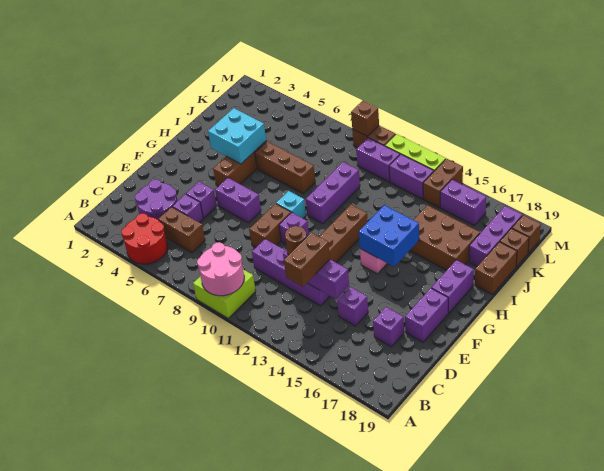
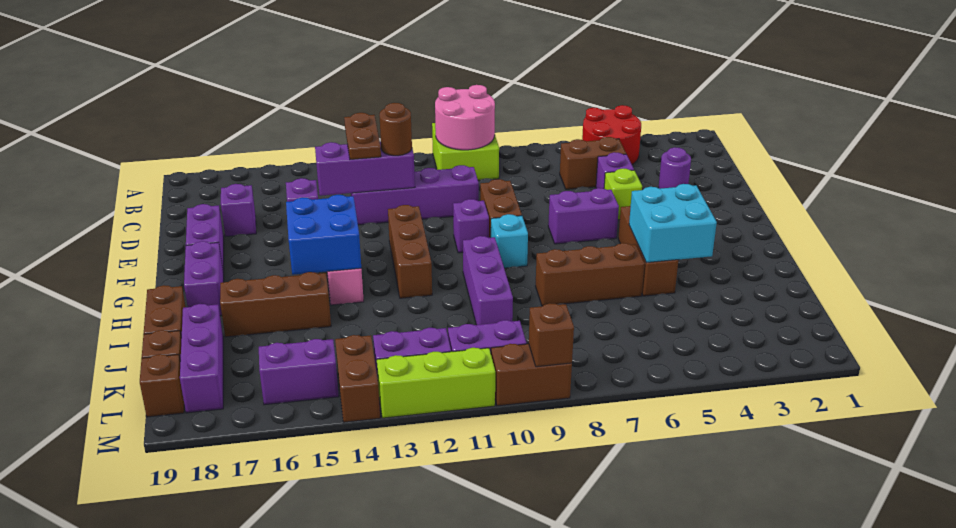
purple 2x2 round brick [135,179,178,220] -> purple 1x1 round brick [658,147,691,189]
brown 1x2 brick [284,233,330,287] -> brown 1x2 plate [344,113,381,159]
purple 1x1 brick [186,182,217,218] -> lime 1x1 brick [604,169,642,220]
brown 2x3 brick [410,205,480,270] -> brown 1x3 brick [220,272,331,337]

